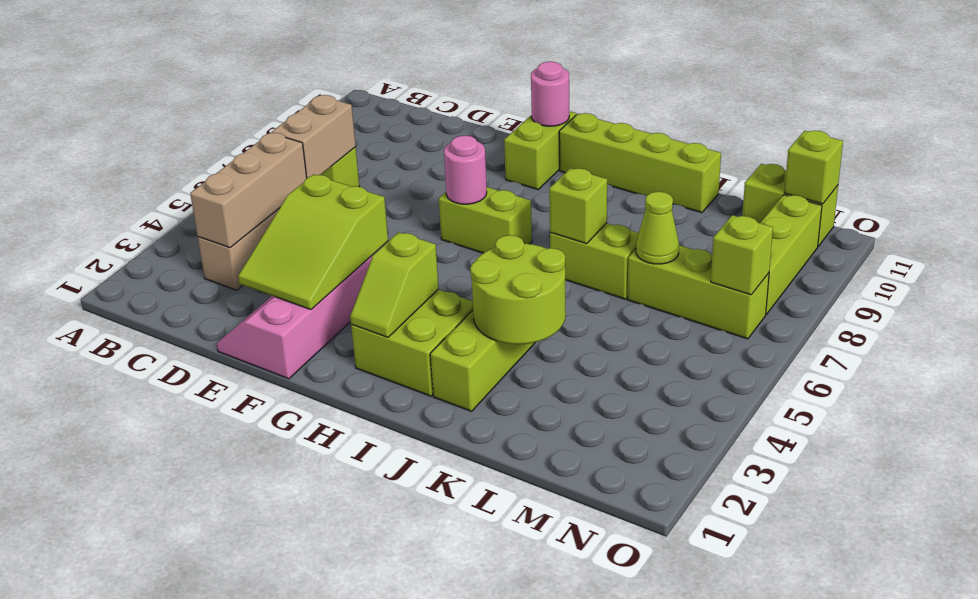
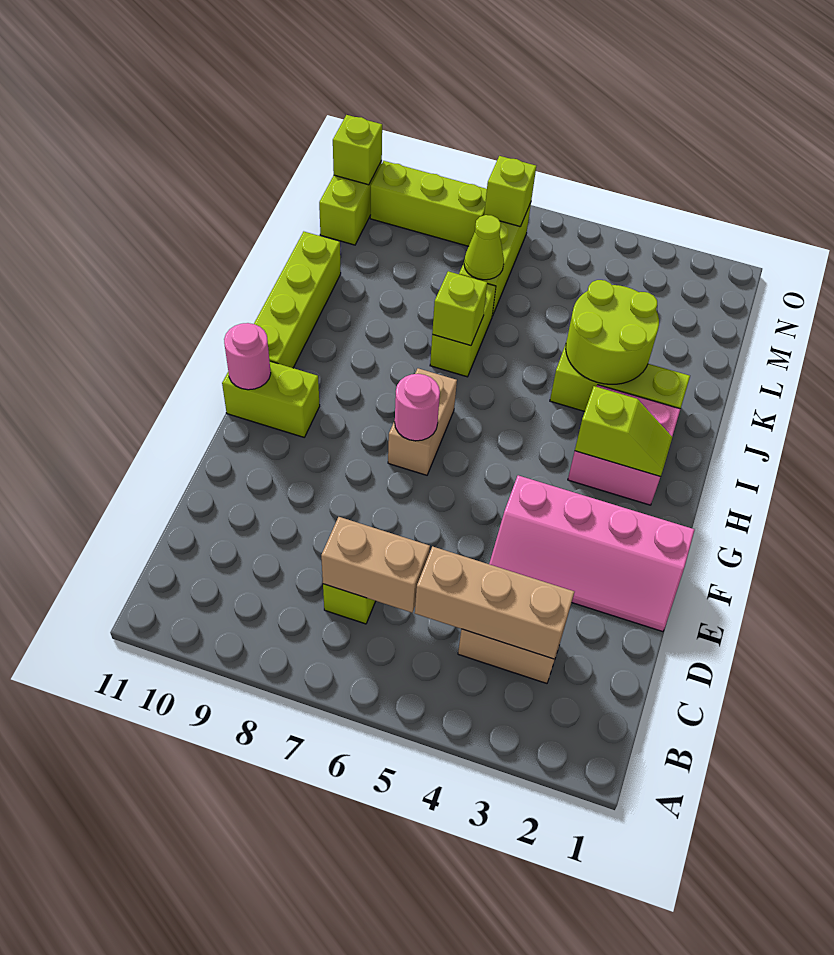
lime 2x3 slope [238,175,388,310] -> none
lime 1x2 brick [439,187,532,253] -> tan 1x2 brick [388,368,457,475]
lime 2x2 brick [351,289,473,396] -> pink 2x2 brick [568,385,680,505]

